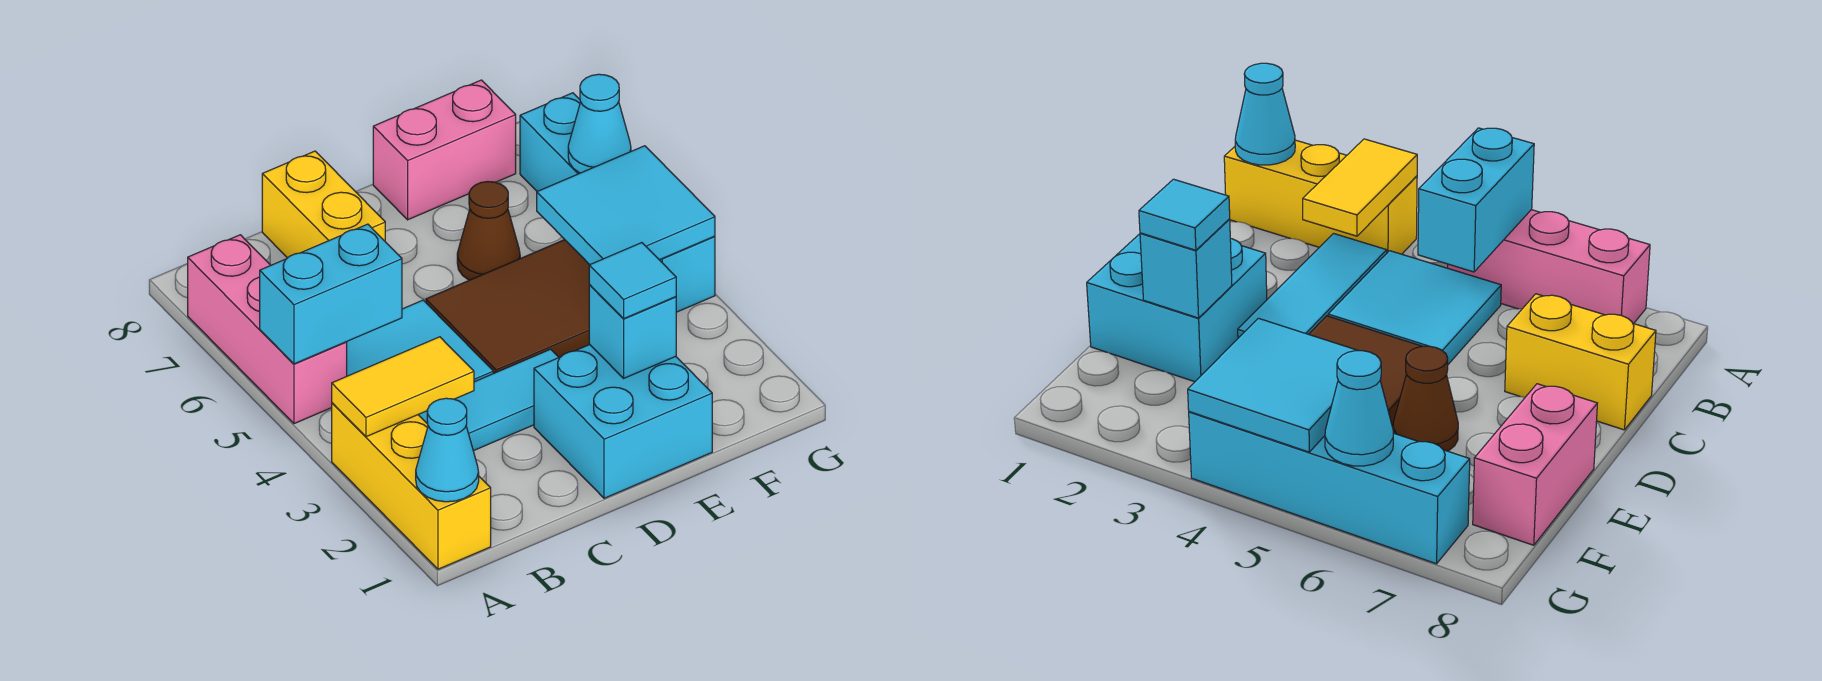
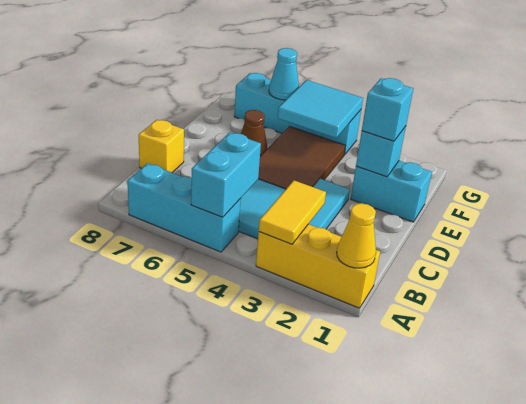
cyan 1x1 cone [416,398,479,502] -> yellow 1x1 cone [337,203,376,268]
pink 1x3 brick [188,235,347,424] -> cyan 1x3 brick [128,163,241,252]
yellow 1x2 brick [262,151,385,258] -> yellow 1x1 brick [139,120,184,173]
cyan 2x2 brick [534,345,712,498] -> cyan 1x2 brick [351,161,432,222]
cyan 1x1 tile [589,243,676,319] -> cyan 1x1 brick [362,78,413,141]
pink 1x2 brick [373,80,516,220] -> none

